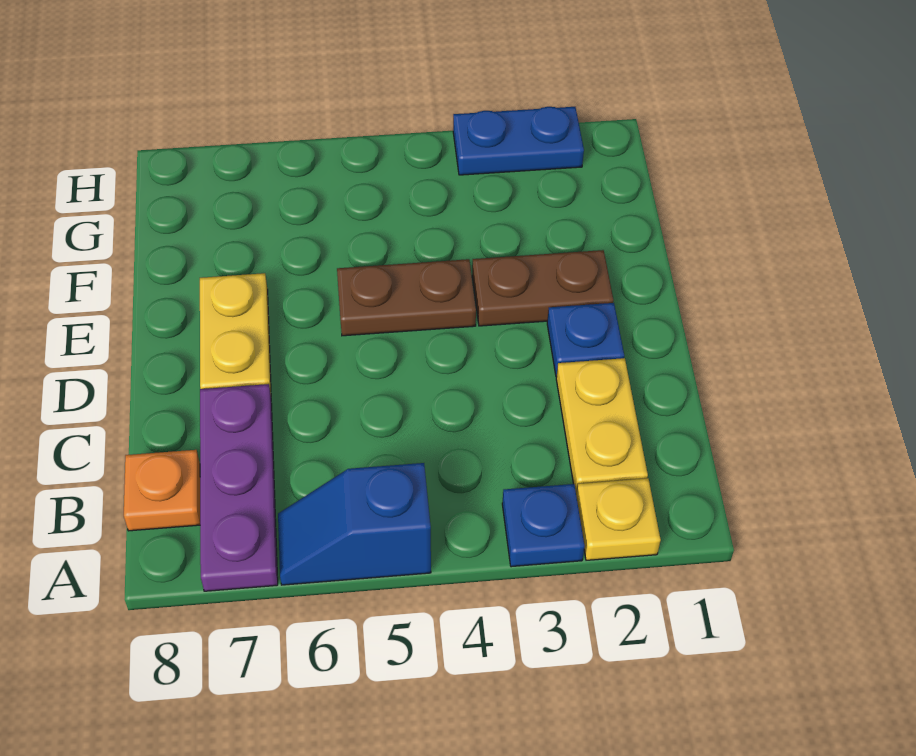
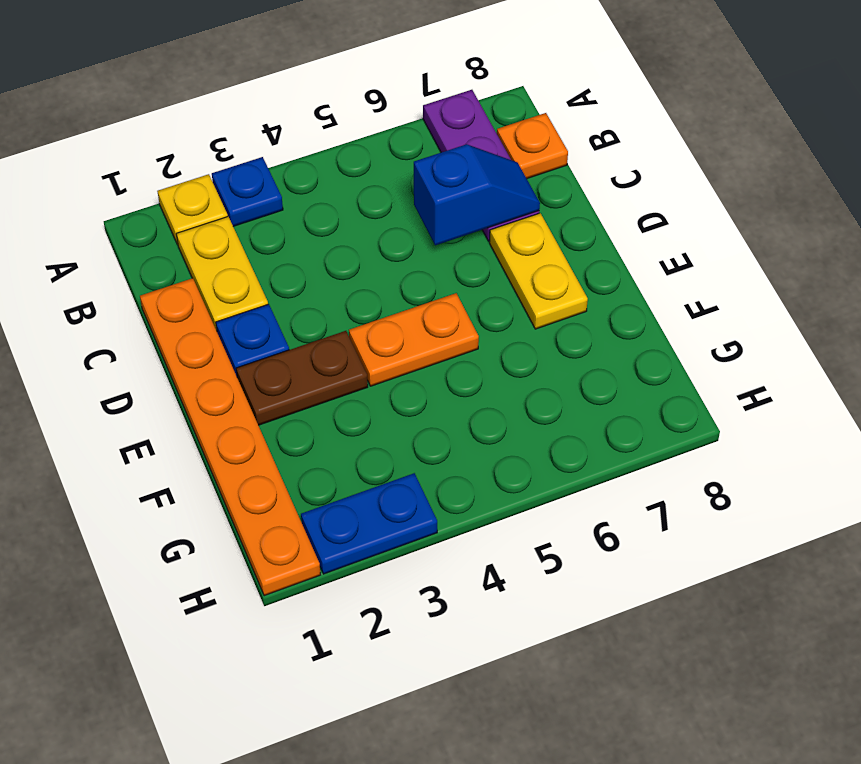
blue 1x2 slope [278,463,431,585] -> blue 1x2 slope moved to [414,144,540,245]
none -> orange 1x6 plate [140,278,321,596]
brown 1x2 plate [337,259,476,336] -> orange 1x2 plate [349,293,479,386]

